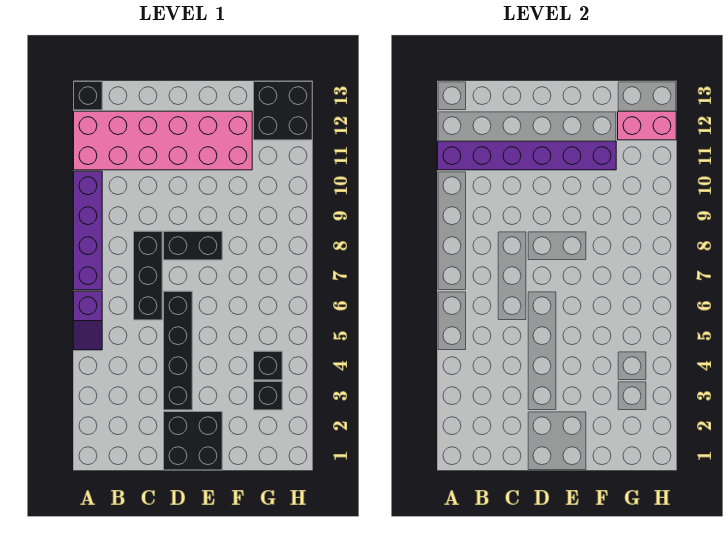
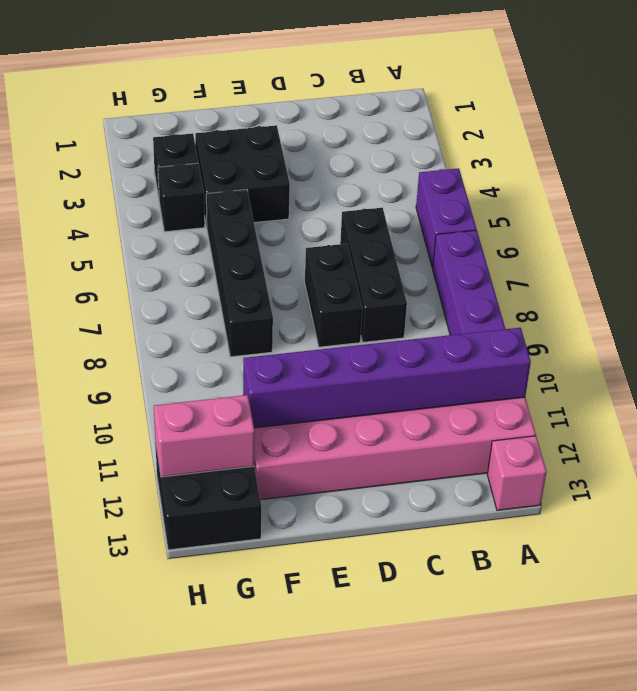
purple 1x2 slope [74,291,102,350] -> purple 1x2 brick [416,168,476,268]
black 1x1 brick [74,81,102,110] -> pink 1x1 brick [487,436,546,510]
black 2x2 brick [164,412,222,470] -> black 2x2 brick moved to [195,125,290,226]
black 1x4 brick [164,291,192,410] -> black 1x4 brick moved to [206,190,273,357]
black 1x2 brick [164,231,222,260] -> black 1x2 brick turned to [305,244,363,347]

